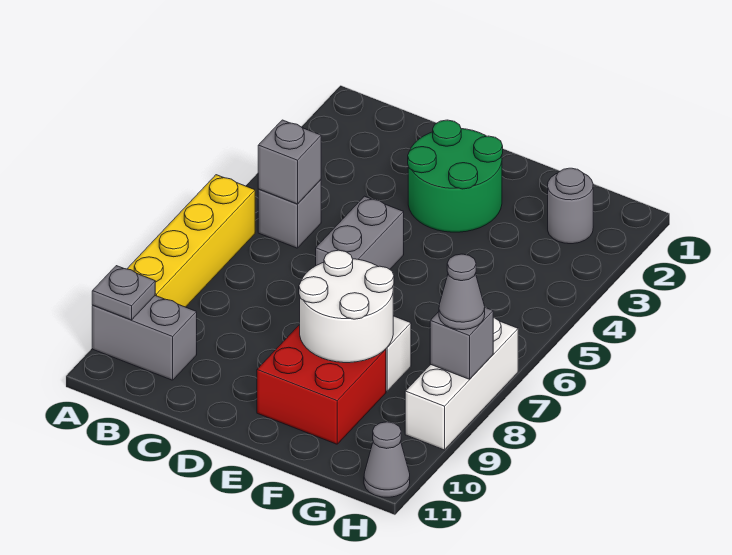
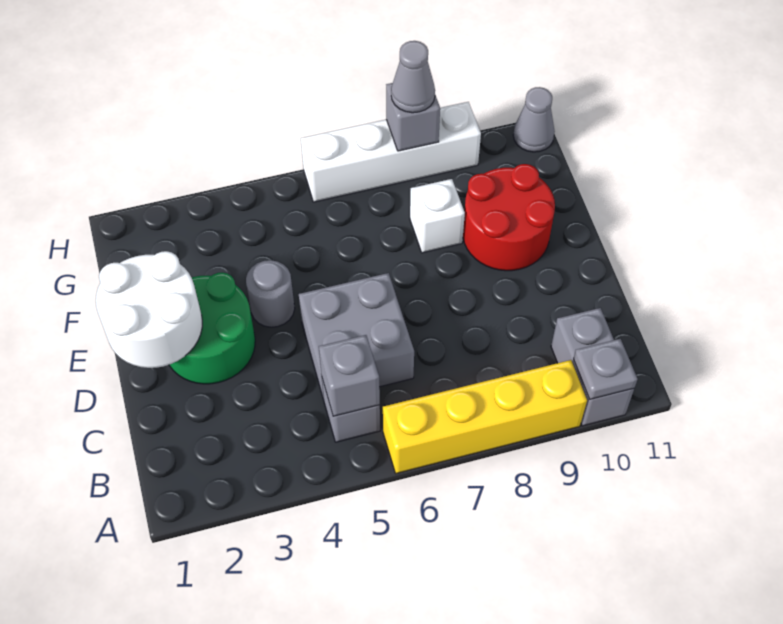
grey 1x2 brick [316,196,404,269] -> grey 2x2 brick [299,273,414,400]
white 2x2 round brick [299,250,394,363] -> white 2x2 round brick moved to [96,251,202,368]
red 2x2 brick [257,325,386,444] -> red 2x2 round brick [463,164,555,271]
grey 1x1 round brick [548,168,593,244] -> grey 1x1 round brick moved to [246,260,295,327]
white 1x3 brick [405,317,518,450] -> white 1x4 brick [301,102,481,202]

